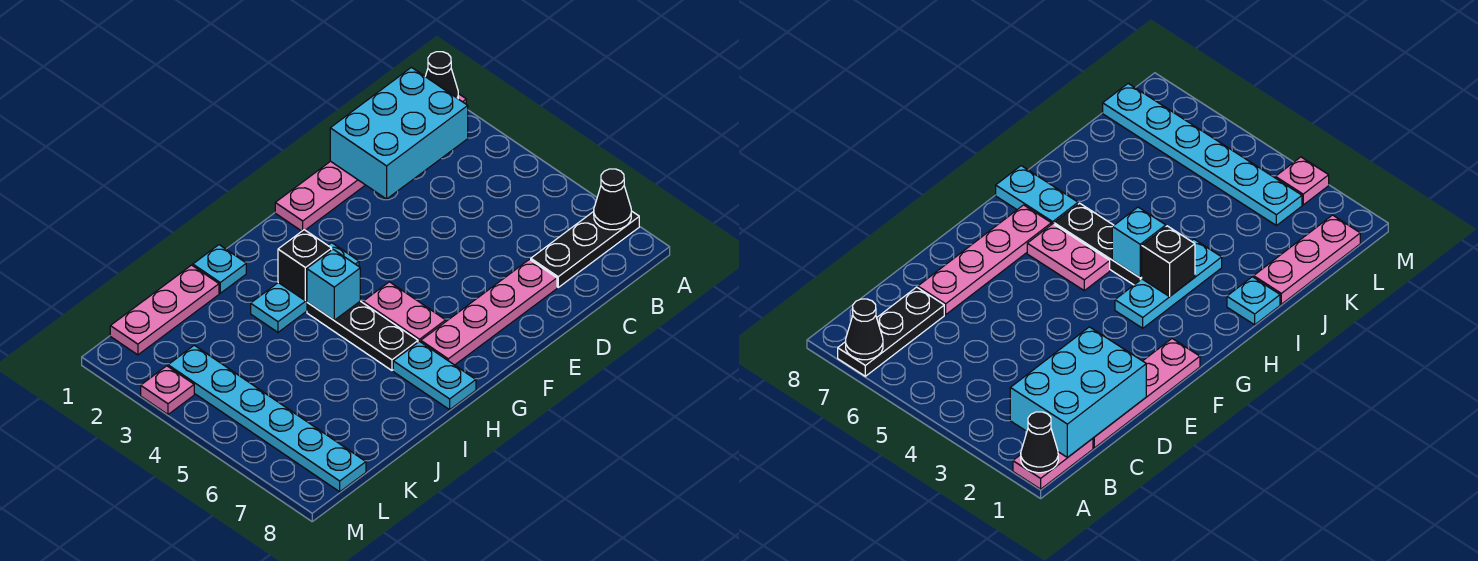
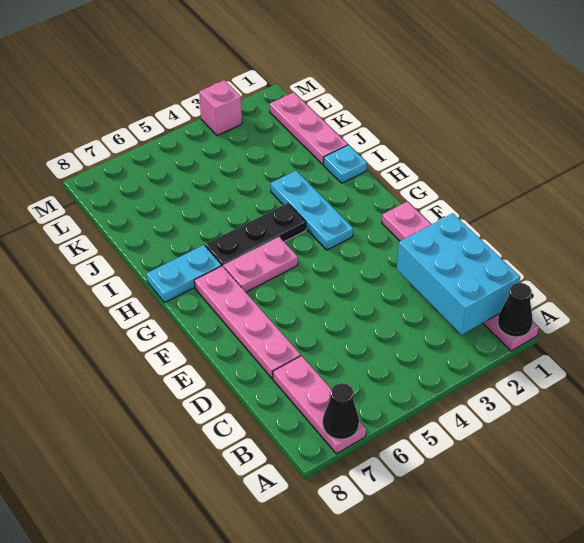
black 1x3 plate [531,211,639,287] -> pink 1x3 plate [273,356,366,454]
black 1x1 brick [278,230,332,301] -> none
cyan 1x1 brick [307,249,360,320] -> none
cyan 1x6 plate [168,345,366,492] -> none
pink 1x1 plate [141,366,194,414] -> pink 1x1 brick [199,80,242,136]

